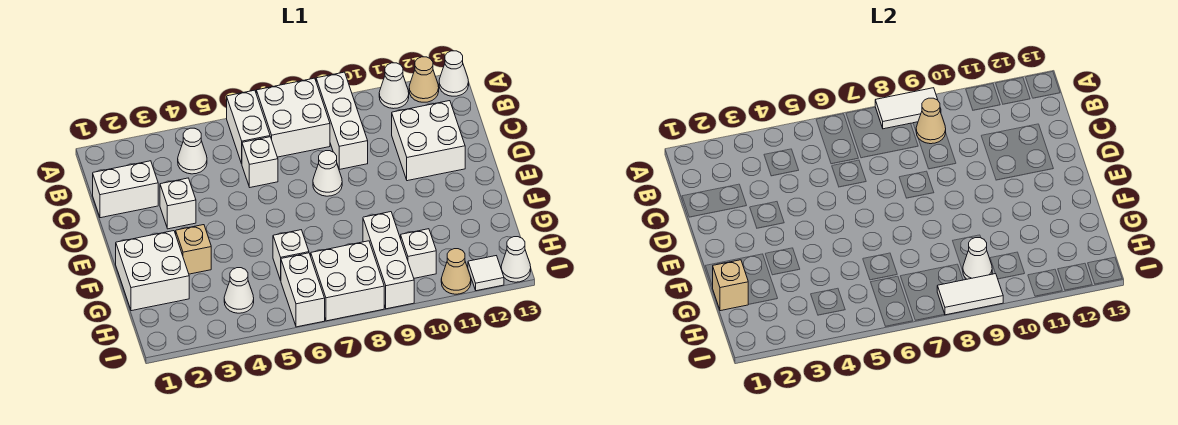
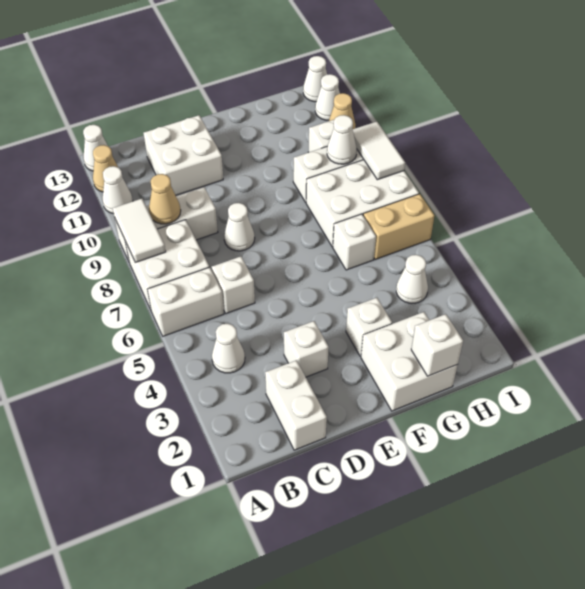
tan 1x1 brick [176,225,211,274] -> white 1x1 brick [346,298,392,356]
tan 1x1 brick [712,260,749,311] -> white 1x1 brick [411,314,463,376]
white 1x2 brick [281,253,325,327] -> tan 1x2 brick [363,194,434,260]
white 2x2 brick [311,241,384,321] -> white 2x3 brick [306,160,419,247]
white 1x1 tile [468,256,504,291] -> white 1x1 cone [315,74,340,120]

